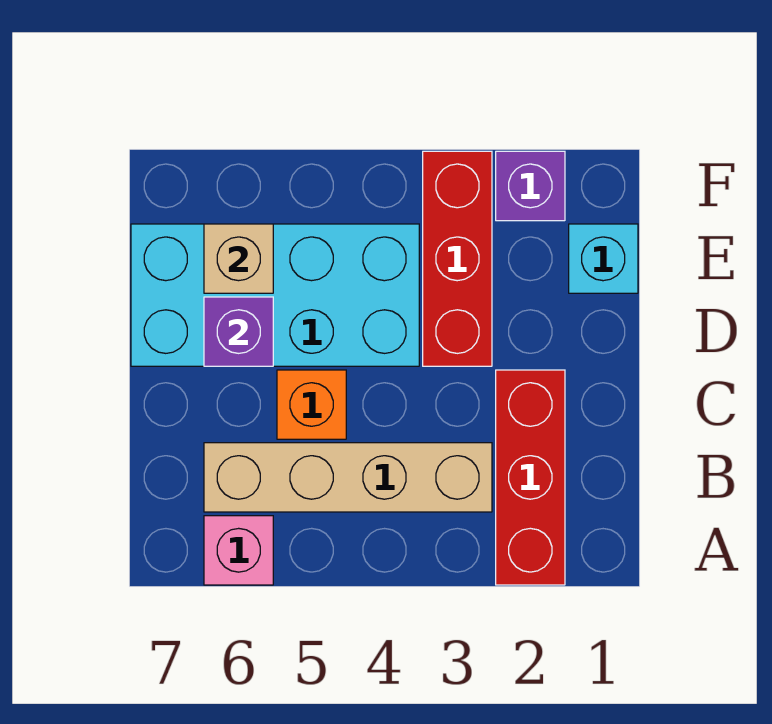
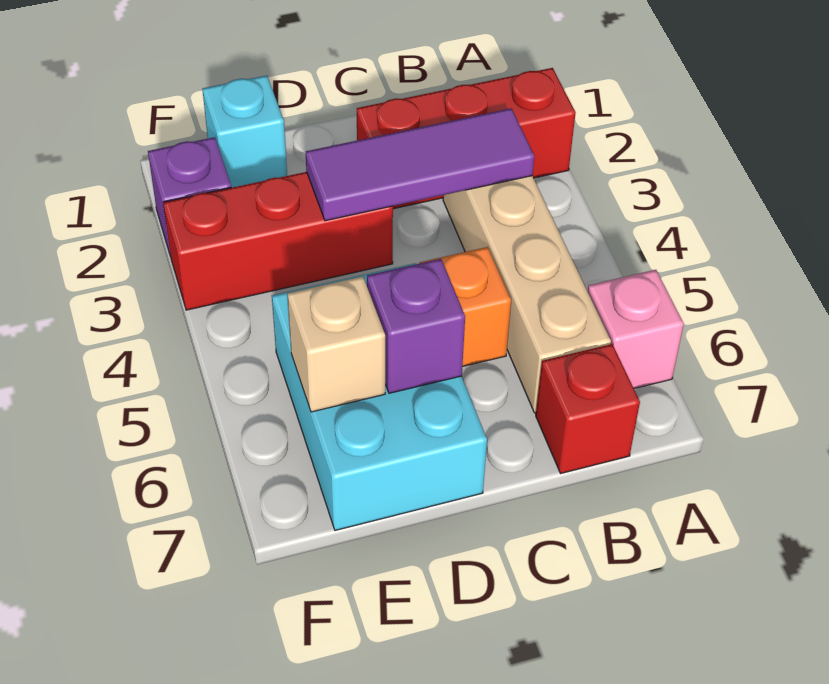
none -> purple 1x3 tile [306,108,534,221]
none -> red 1x1 brick [536,344,640,473]
cyan 2x4 brick [131,224,419,366] -> cyan 2x3 brick [272,263,487,530]

